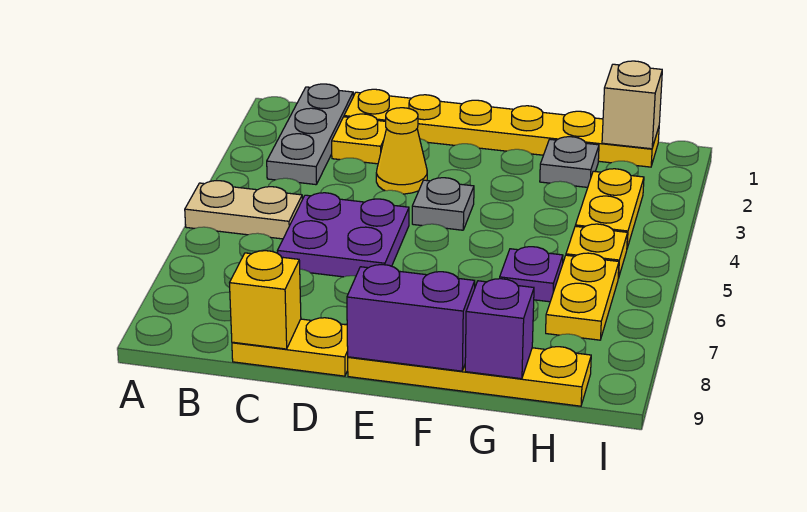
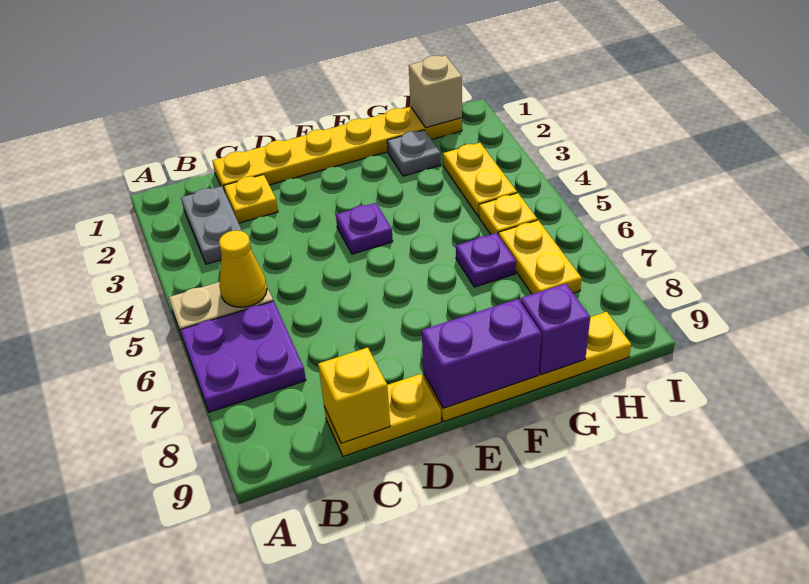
grey 1x3 plate [267,84,353,185] -> grey 1x2 plate [181,186,242,264]
purple 2x2 plate [277,193,409,277] -> purple 2x2 plate moved to [181,301,306,412]
yellow 1x1 cone [376,108,427,194] -> yellow 1x1 cone moved to [219,231,267,307]
grey 1x1 plate [412,178,474,230] -> purple 1x1 plate [336,203,393,254]

